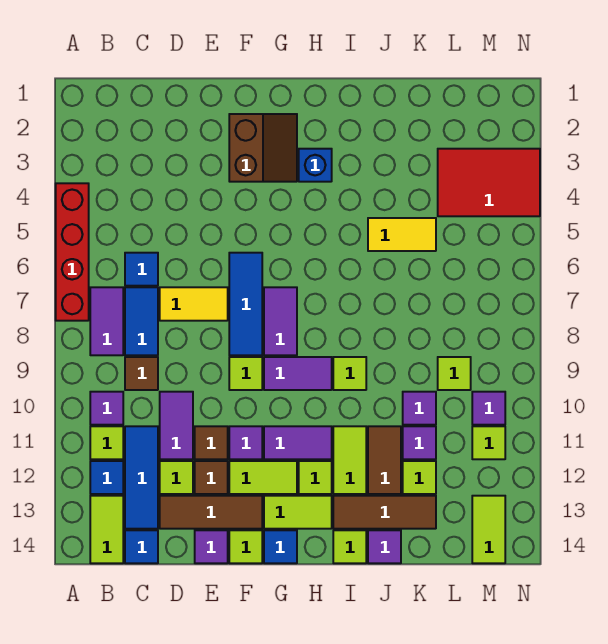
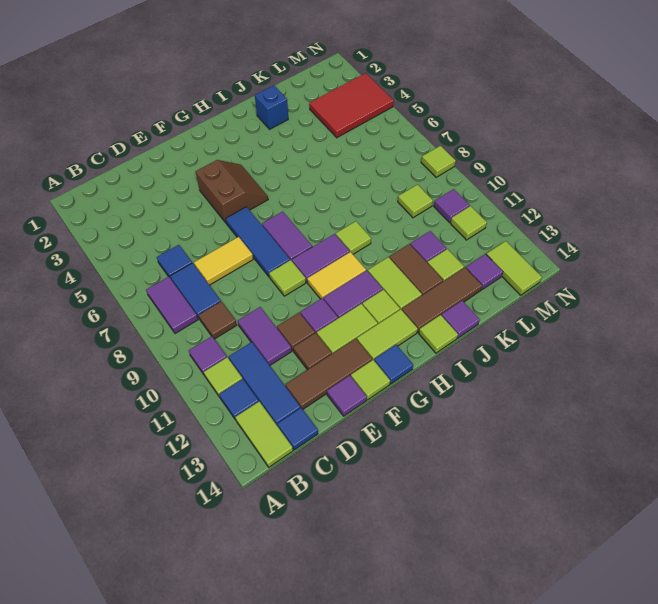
red 1x4 brick [56,183,89,321] -> none
lime 1x1 tile [160,461,193,494] -> lime 1x1 tile moved to [421,146,456,177]
brown 2x2 slope [229,114,297,182] -> brown 2x2 slope moved to [195,160,268,223]
blue 1x1 brick [299,149,332,182] -> blue 1x1 brick moved to [255,85,288,129]
yellow 1x2 tile [368,218,436,251] -> yellow 1x2 tile moved to [307,252,366,299]
purple 1x1 tile [403,392,436,425] -> purple 1x1 tile moved to [466,254,503,290]

